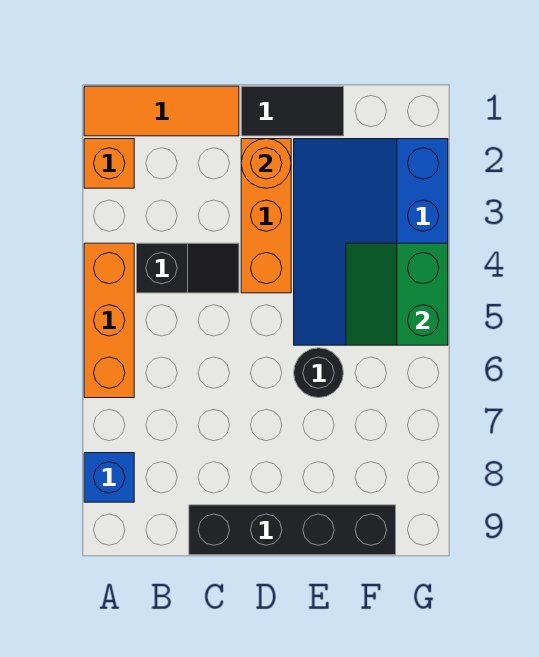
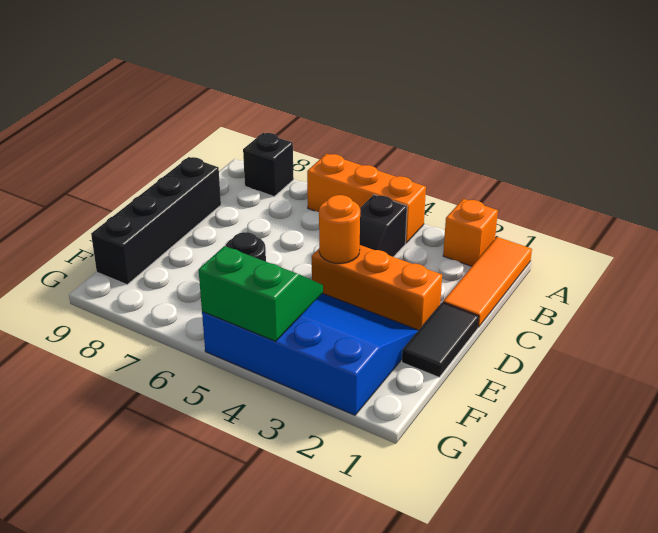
blue 1x1 brick [84,453,134,502] -> black 1x1 brick [243,133,294,196]
orange 1x1 round brick [241,139,291,188] -> orange 1x1 round brick moved to [319,195,360,263]

